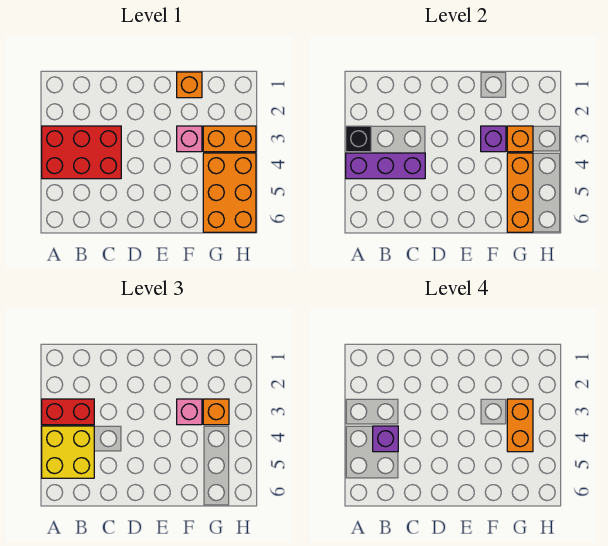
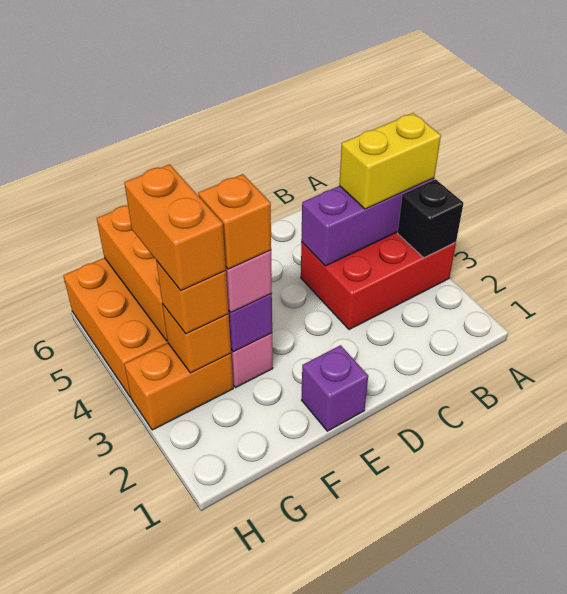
red 1x2 brick [42,399,94,425] -> none
yellow 2x2 brick [42,426,94,478] -> yellow 1x2 brick [339,113,441,209]
purple 1x1 brick [373,426,398,452] -> purple 1x1 brick moved to [302,345,368,431]
orange 1x1 brick [177,72,202,98] -> orange 1x1 brick moved to [198,174,271,269]

